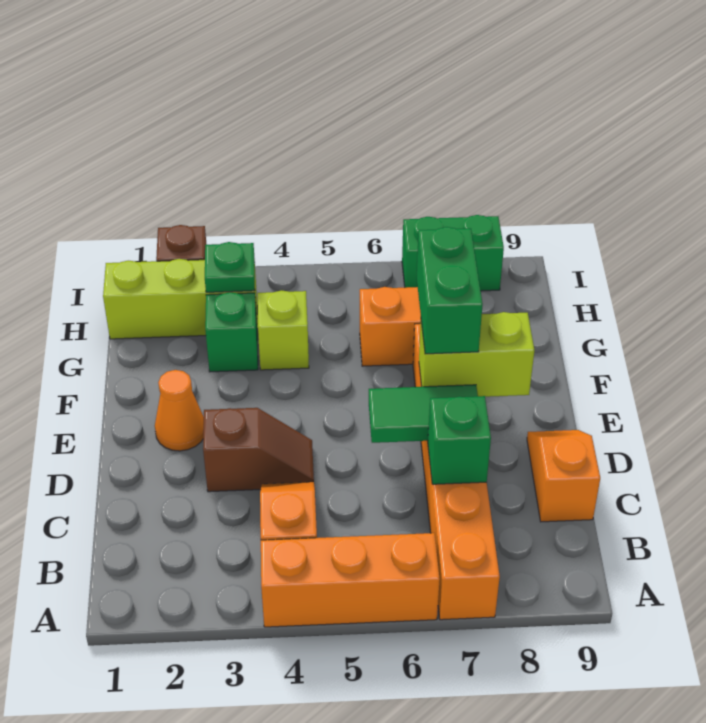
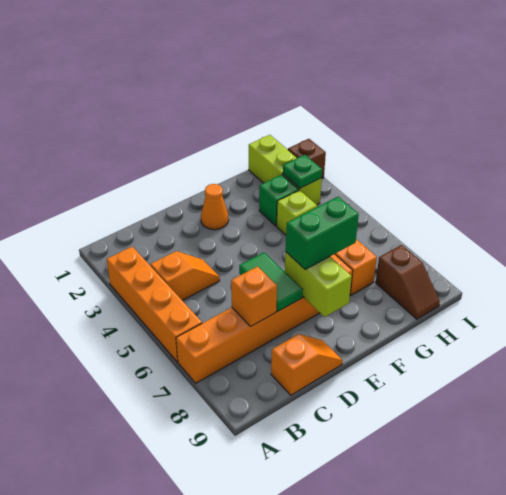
orange 1x3 brick [261,533,440,627] -> orange 1x4 brick [107,247,202,362]
green 1x1 brick [428,396,491,484] -> orange 1x1 brick [231,266,277,326]
brown 1x2 slope [203,408,314,492] -> brown 1x2 slope moved to [376,245,440,319]
green 1x2 brick [402,215,504,291] -> none

